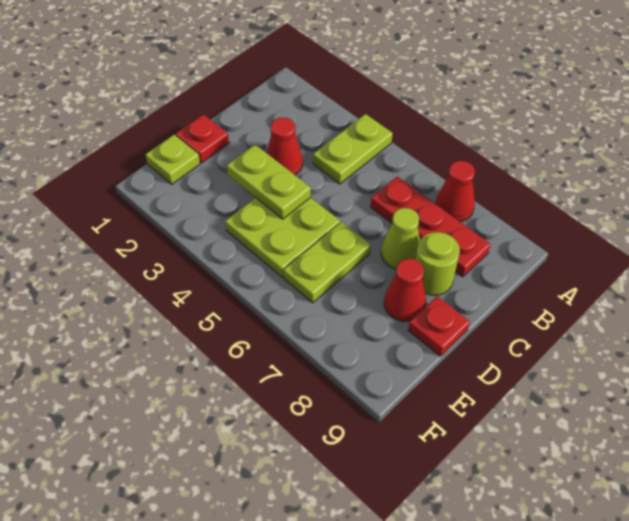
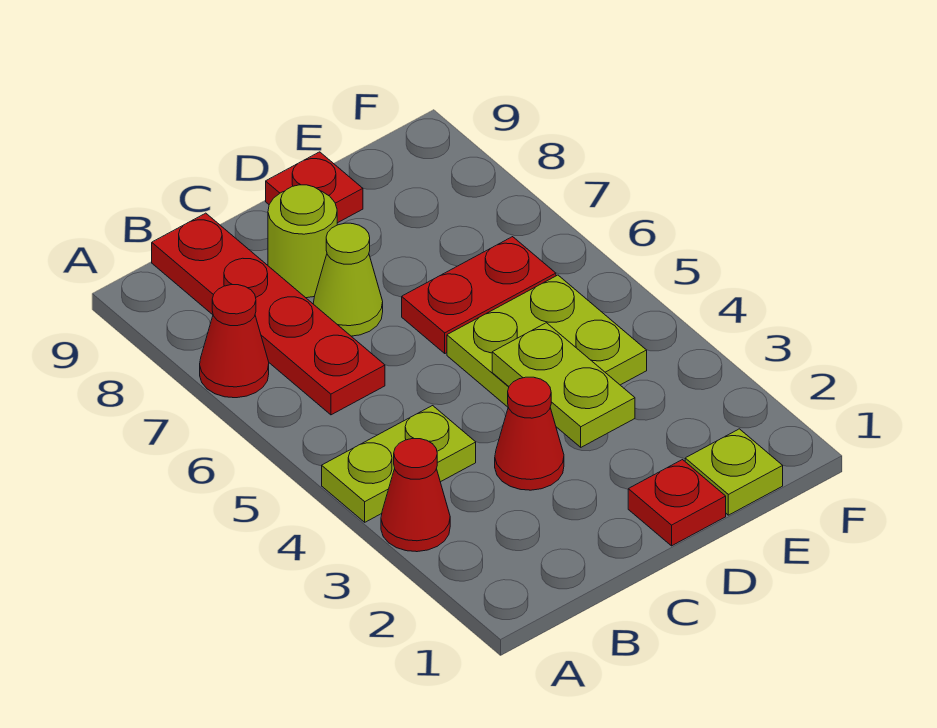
red 1x3 plate [371,176,490,277] -> red 1x4 plate [152,213,385,415]
lime 1x2 plate [284,222,371,303] -> red 1x2 plate [402,237,556,353]
red 1x1 cone [384,259,426,322] -> red 1x1 cone moved to [381,439,450,552]

